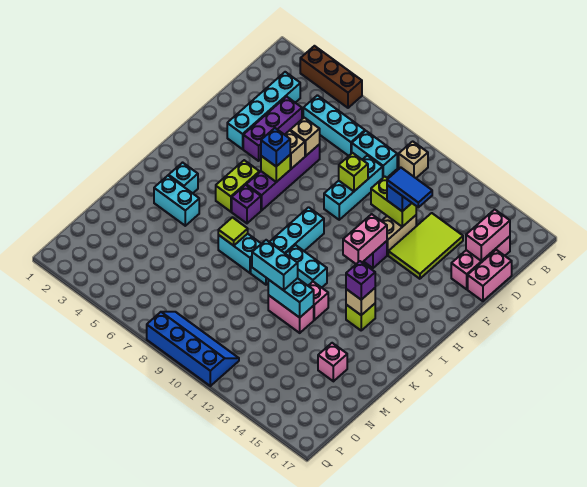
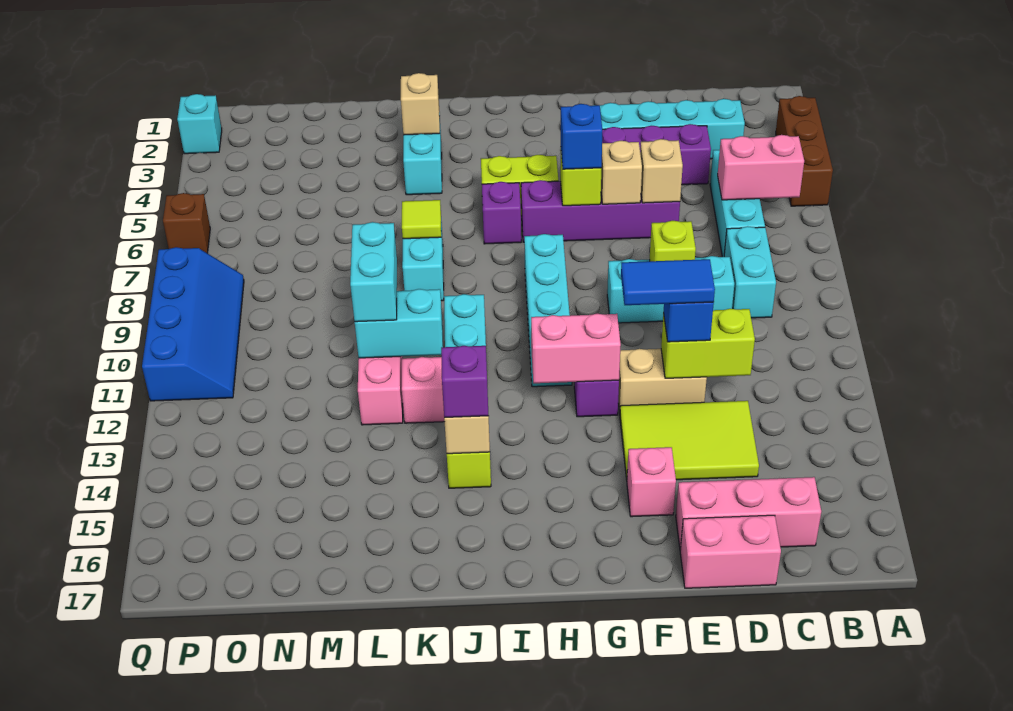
tan 1x1 brick [399,141,428,178] -> tan 1x1 brick moved to [401,73,440,135]
pink 1x2 brick [466,209,510,261] -> pink 1x2 brick moved to [718,135,804,200]
lime 1x2 brick [371,177,416,227] -> lime 1x2 brick turned to [661,309,755,378]
blue 1x2 tile [387,168,432,207] -> blue 1x2 tile turned to [621,259,715,305]
cyan 1x4 brick [251,207,324,285] -> cyan 1x4 brick turned to [524,234,572,387]
cyan 1x1 brick [169,163,198,193] -> cyan 1x1 brick moved to [177,94,222,154]
cyan 1x2 brick [268,278,314,318] -> cyan 1x2 brick turned to [355,289,443,358]
pink 1x1 brick [318,343,347,381] -> pink 1x1 brick moved to [627,447,676,517]
none -> brown 1x1 brick [163,193,210,253]

